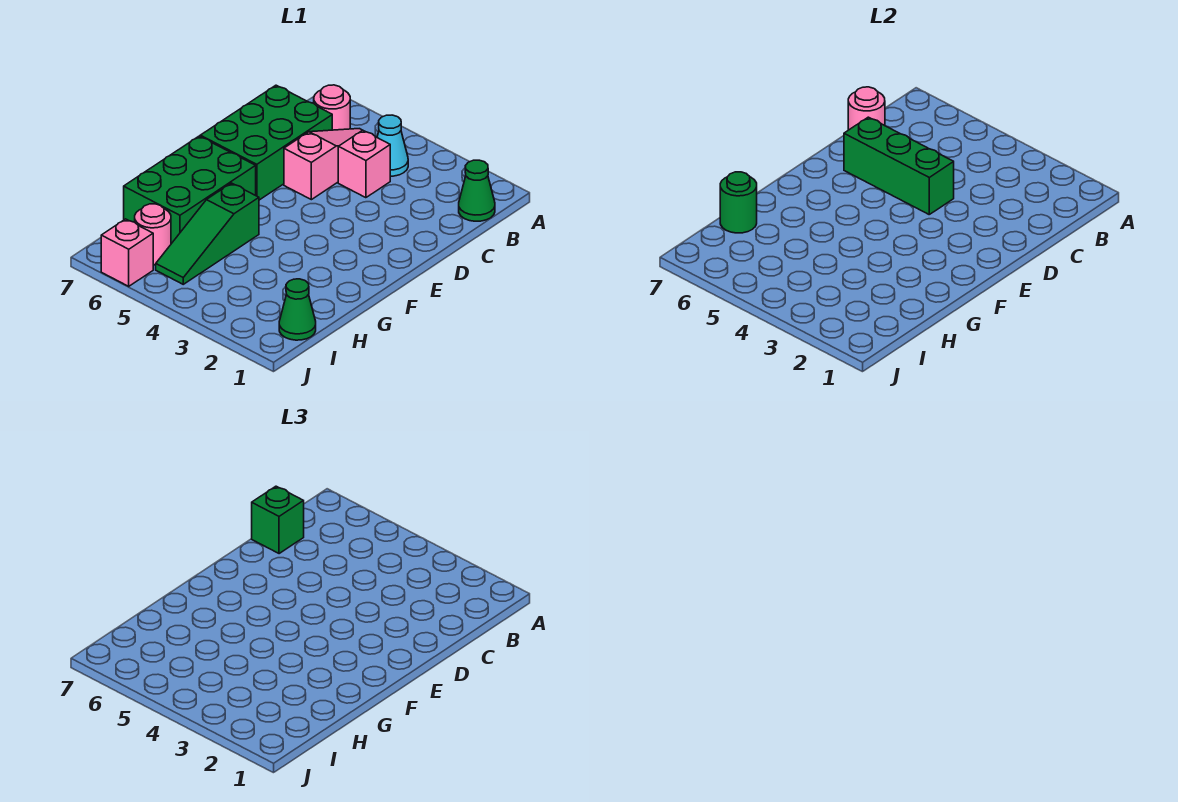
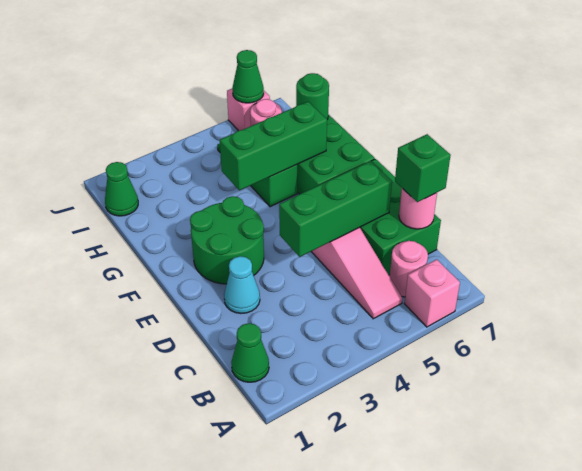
cyan 1x1 cone [377,115,408,176] -> cyan 1x1 cone moved to [224,256,260,313]
pink 1x1 brick [338,130,390,198] -> pink 1x1 brick moved to [404,259,460,327]
none -> green 2x2 round brick [190,196,264,284]
none -> green 1x3 brick [220,102,327,190]
none -> green 1x1 cone [232,50,264,103]

